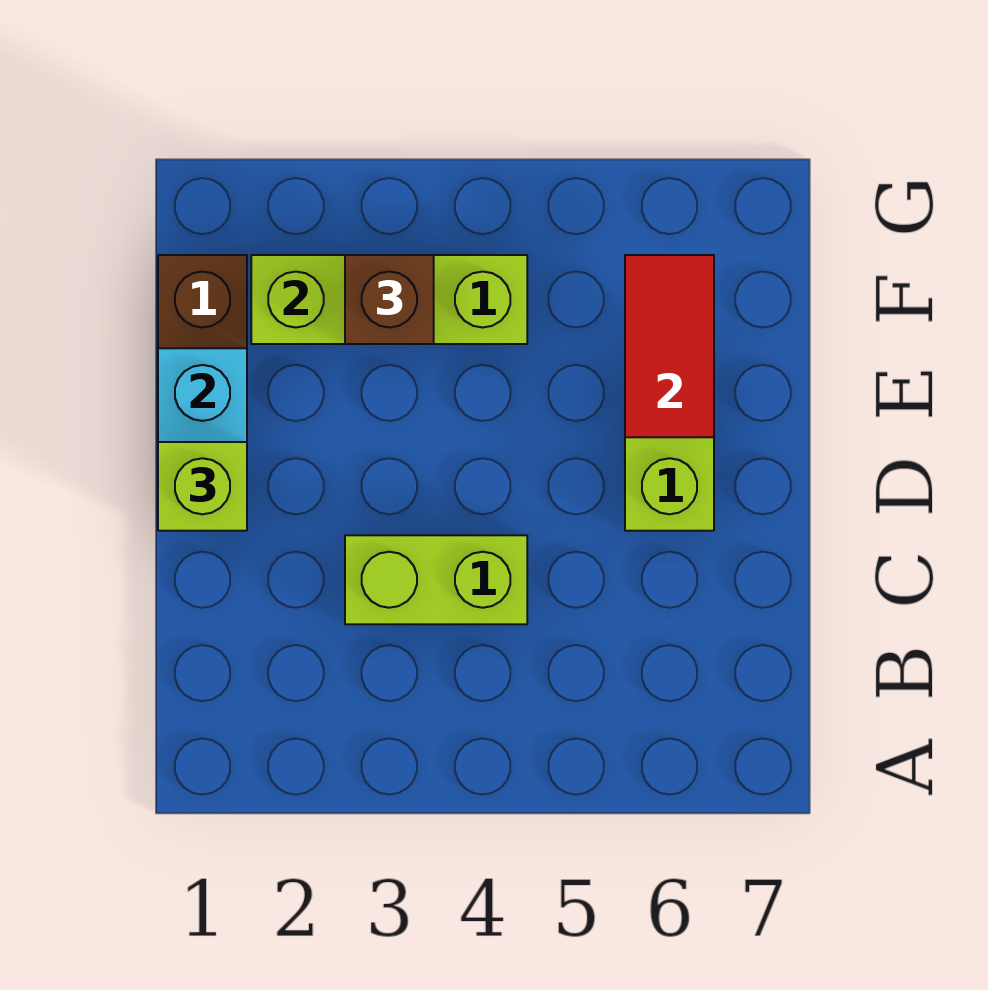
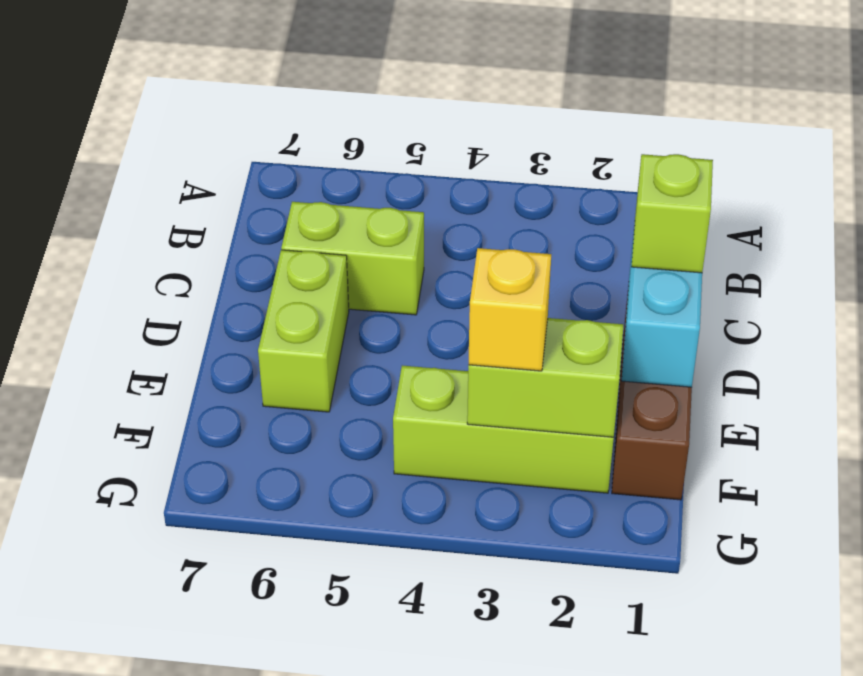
lime 1x2 brick [345,535,527,624] -> lime 1x2 brick moved to [281,202,424,315]
red 1x2 tile [625,255,714,437] -> none
brown 1x1 brick [345,255,434,344] -> yellow 1x1 brick [468,248,551,371]

